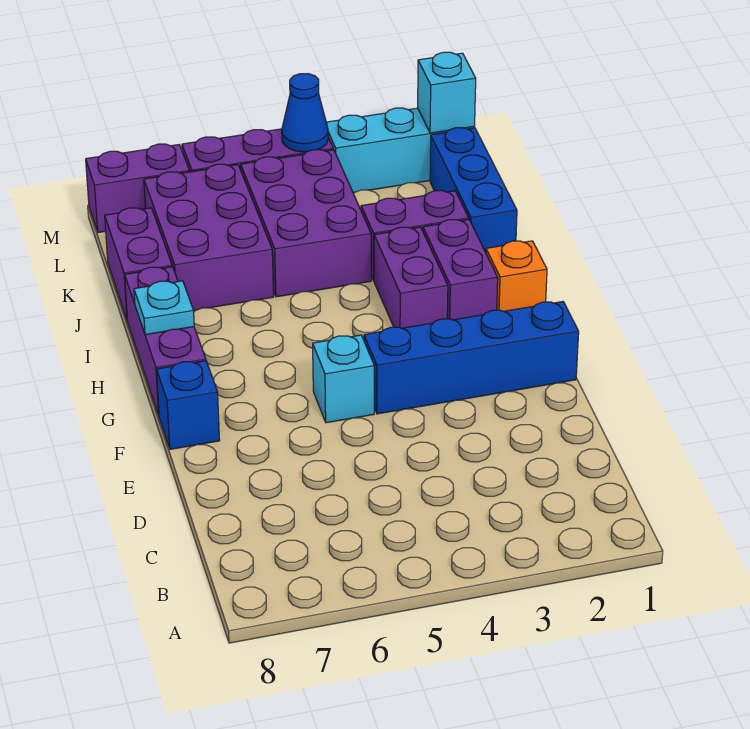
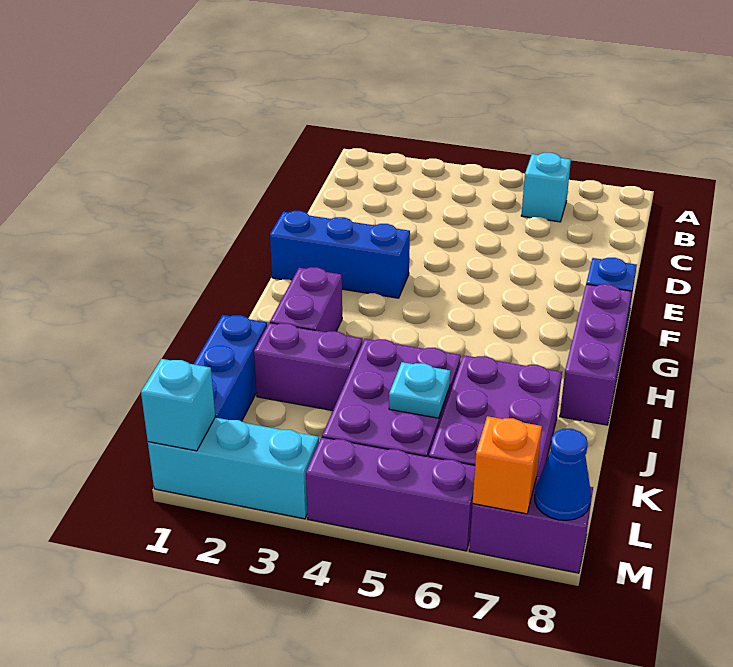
blue 1x4 brick [364,302,579,414] -> blue 1x3 brick [270,211,410,298]
cyan 1x1 brick [313,335,374,423] -> cyan 1x1 brick moved to [521,153,571,222]
orange 1x1 brick [486,241,547,311] -> orange 1x1 brick moved to [473,416,542,514]
purple 1x2 brick [374,227,448,328] -> none
cyan 1x1 plate [134,281,194,335] -> cyan 1x1 plate moved to [389,362,450,418]
purple 1x2 brick [105,208,172,319] -> none
blue 1x1 cone [282,74,328,152] -> blue 1x1 cone moved to [535,429,591,520]

